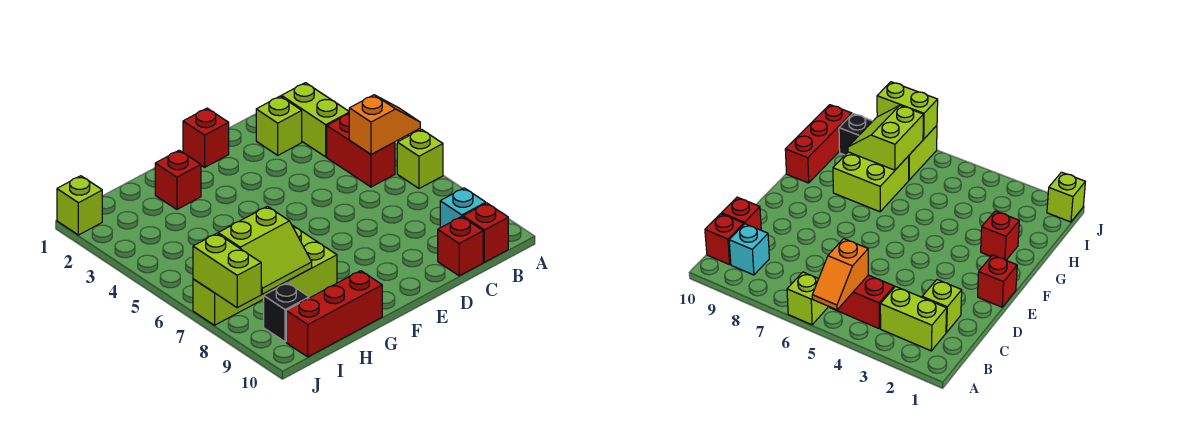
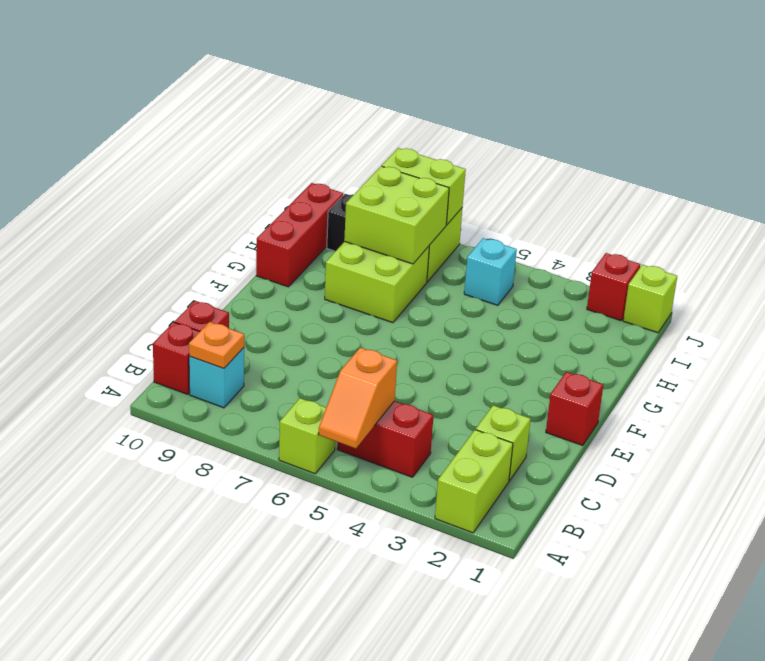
lime 1x2 brick [281,83,349,157] -> lime 1x2 brick turned to [435,430,513,533]
none -> orange 1x1 plate [189,322,244,368]
red 1x1 brick [155,150,201,209] -> red 1x1 brick moved to [587,253,640,321]
lime 2x2 slope [218,206,312,294] -> lime 2x2 brick [344,166,449,264]
none -> cyan 1x1 brick [464,238,517,305]

